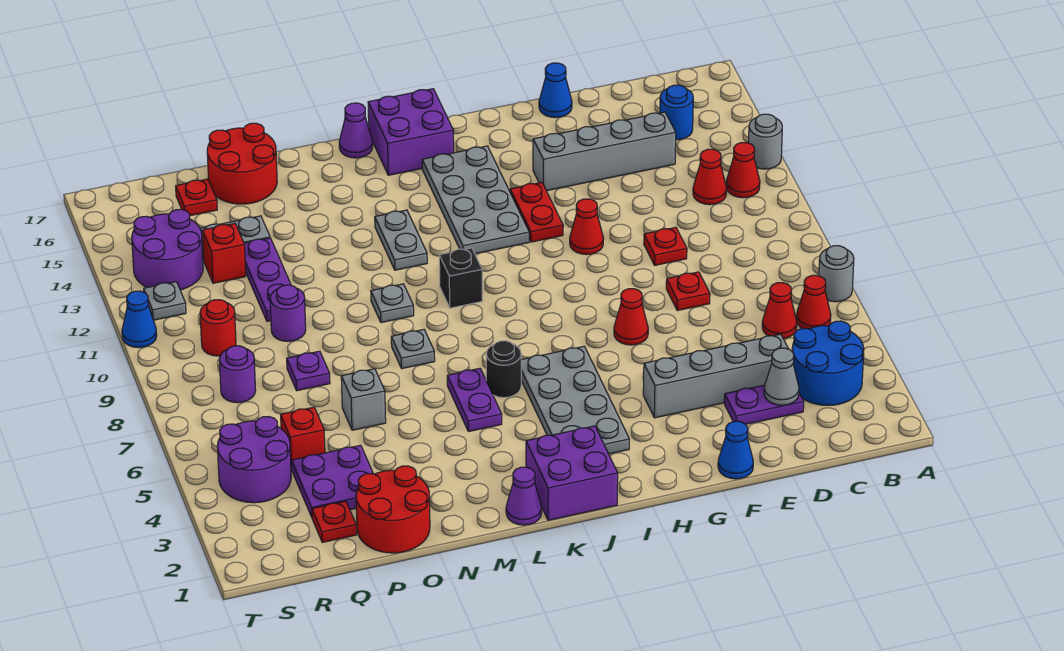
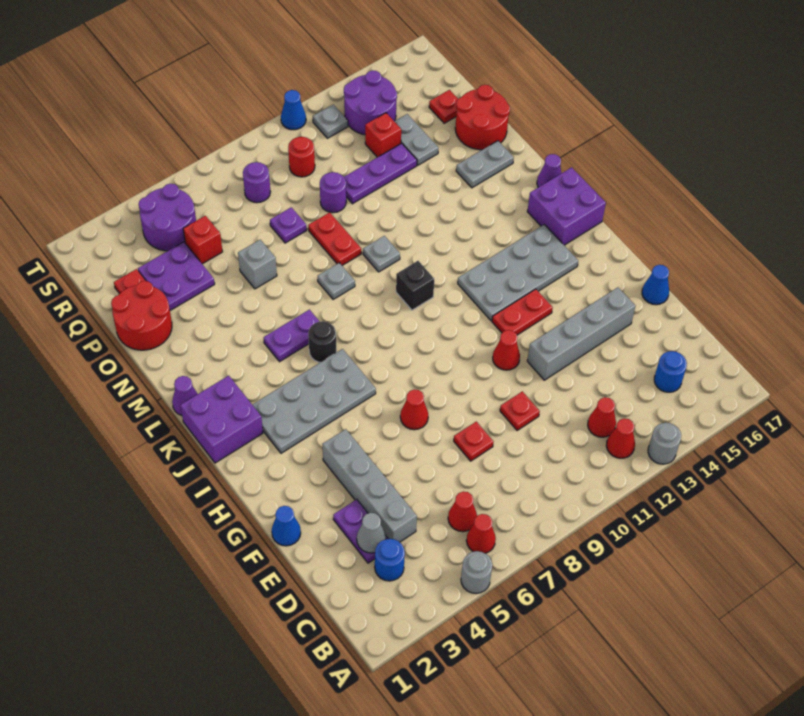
grey 1x1 round brick [819,246,854,302] -> grey 1x1 round brick moved to [461,551,492,593]
blue 2x2 round brick [792,321,864,406] -> blue 1x1 round brick [375,539,405,581]
grey 1x4 brick [533,112,676,191] -> grey 1x4 brick turned to [527,287,635,380]
grey 1x2 plate [375,210,427,270] -> grey 1x2 plate moved to [456,141,514,188]
none -> red 1x2 plate [308,212,361,265]

